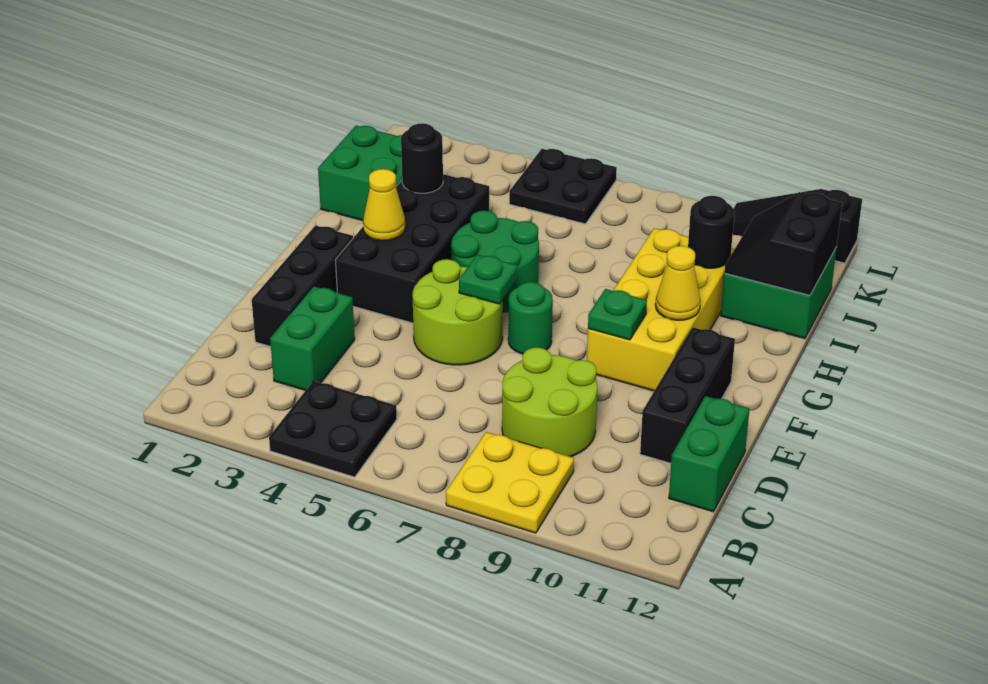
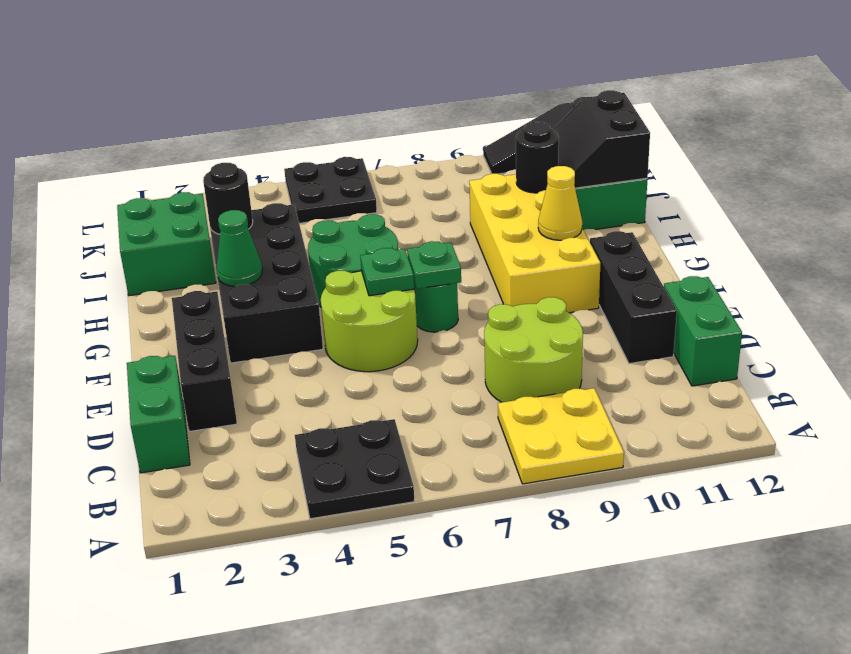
green 1x2 brick [270,286,355,391] -> green 1x2 brick moved to [127,356,190,473]
green 1x1 plate [588,289,647,340] -> green 1x1 plate moved to [407,241,461,289]
yellow 1x1 cone [363,169,405,241] -> green 1x1 cone [216,210,262,286]

